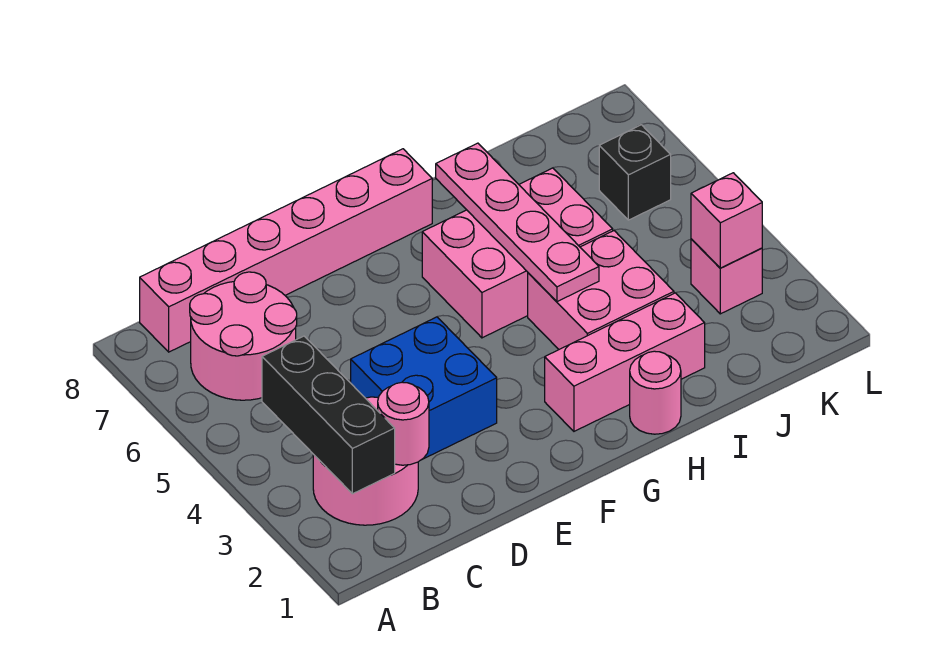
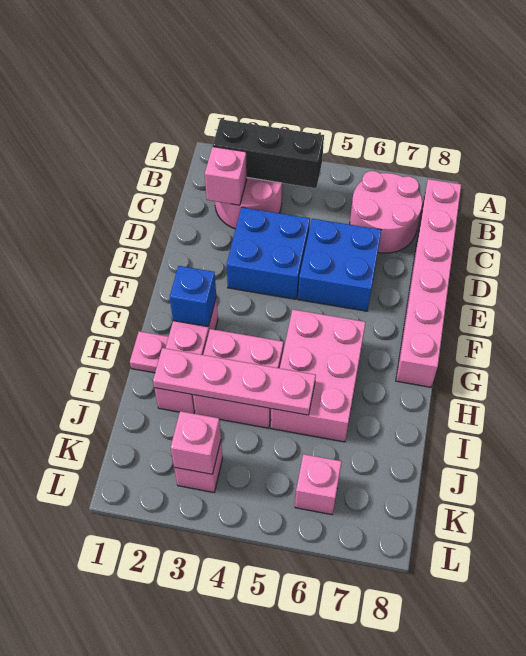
pink 1x1 round brick [378,382,429,465] -> pink 1x1 brick [205,147,247,205]
none -> blue 2x2 brick [298,219,381,311]
none -> blue 1x1 brick [170,266,216,327]
pink 1x1 round brick [630,351,681,434] -> pink 1x1 plate [130,331,169,373]
pink 1x4 plate [436,143,599,302] -> pink 1x4 plate moved to [153,348,316,415]
black 1x1 brick [599,125,671,220] -> pink 1x1 brick [295,454,342,515]

